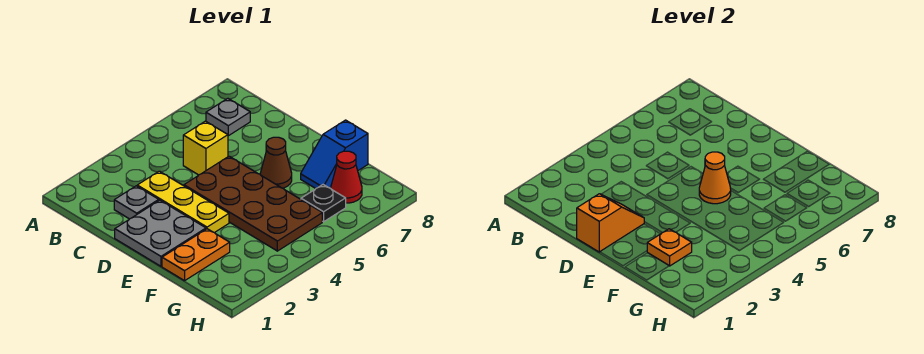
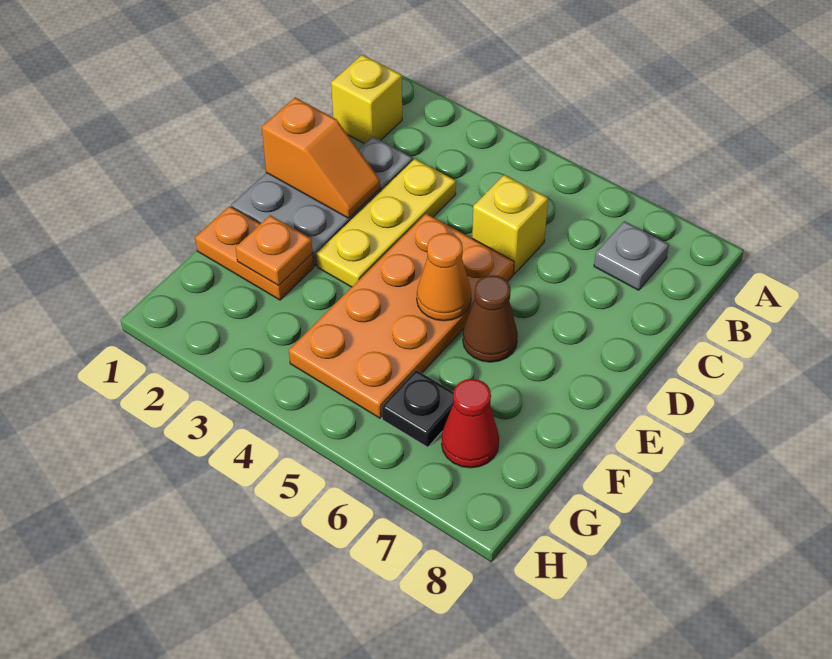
none -> yellow 1x1 brick [331,55,402,144]
brown 2x4 plate [184,156,322,251] -> orange 2x4 plate [289,214,514,418]
blue 1x2 slope [301,120,368,188] -> none

